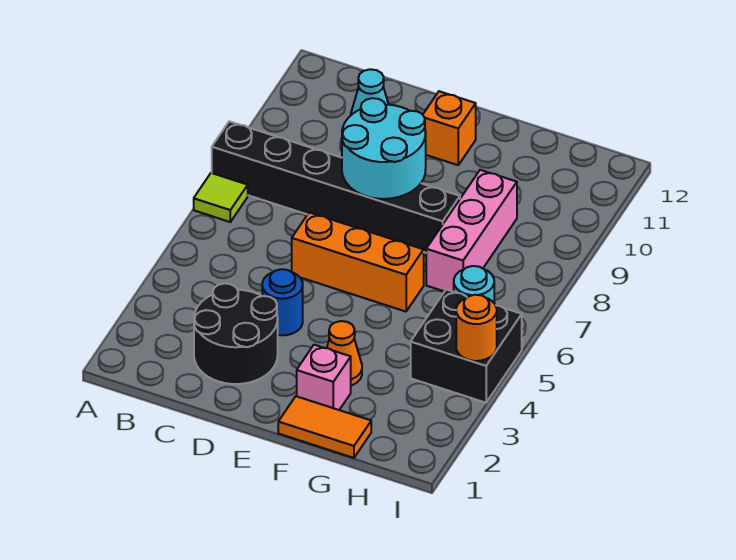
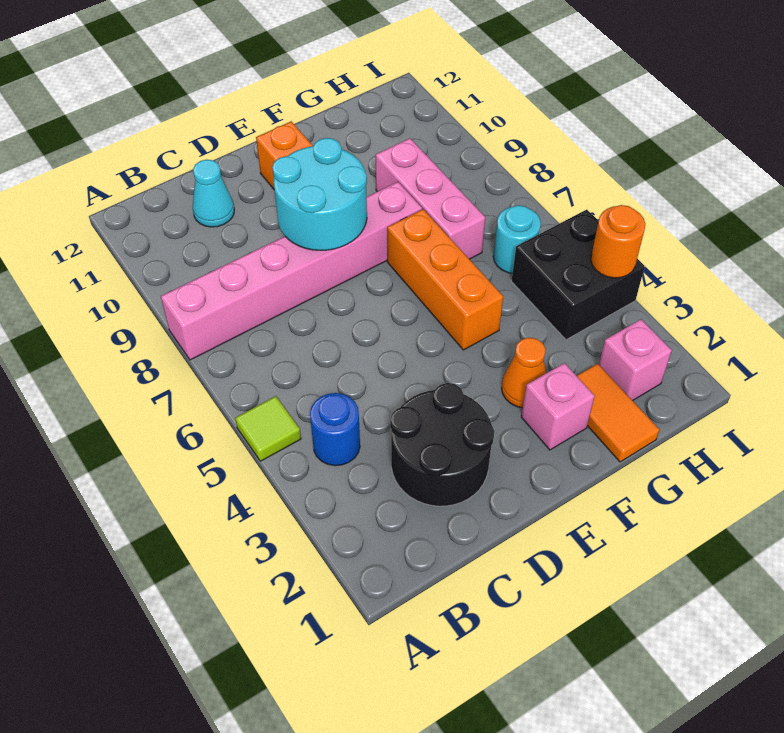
lime 1x1 tile [194,173,248,222] -> lime 1x1 tile moved to [235,396,301,461]
black 1x6 brick [212,121,460,253] -> pink 1x6 brick [161,182,422,360]
blue 1x1 round brick [262,269,303,335] -> blue 1x1 round brick moved to [310,393,360,466]
orange 1x3 brick [292,213,424,311] -> orange 1x3 brick turned to [387,209,503,350]
orange 1x2 tile [278,396,371,458] -> orange 1x2 tile turned to [577,364,660,462]
none -> pink 1x1 brick [599,319,672,401]

